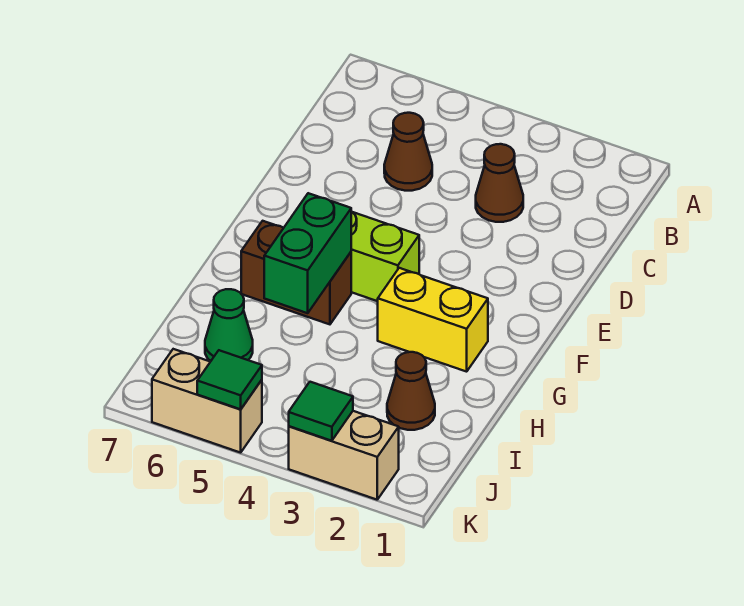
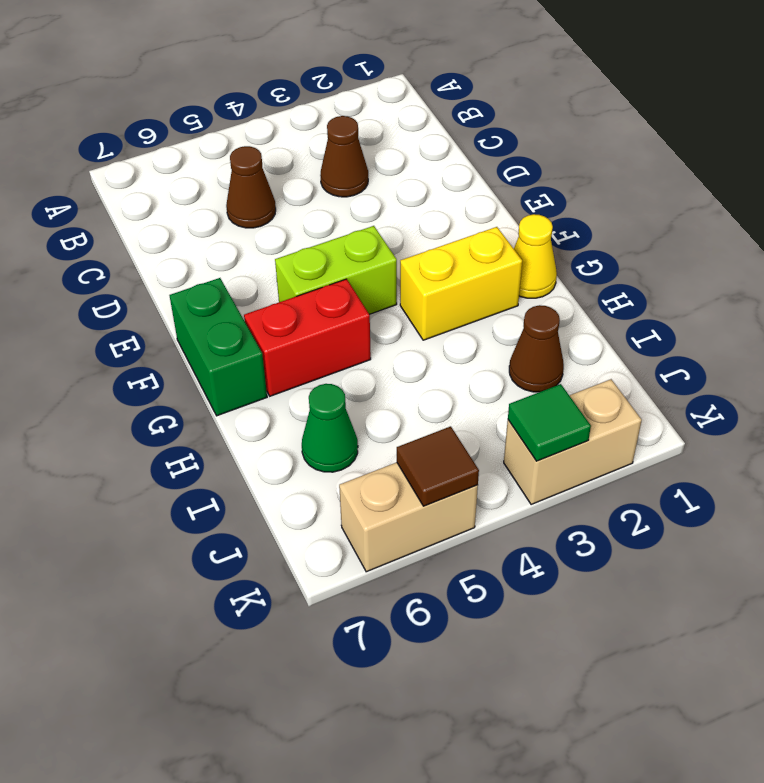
none -> yellow 1x1 cone [514,214,557,298]
brown 1x2 brick [241,221,351,324] -> red 1x2 brick [244,279,371,396]
green 1x2 brick [264,193,351,313] -> green 1x2 brick moved to [169,278,267,416]
green 1x1 tile [197,350,262,409] -> brown 1x1 tile [397,426,479,506]

